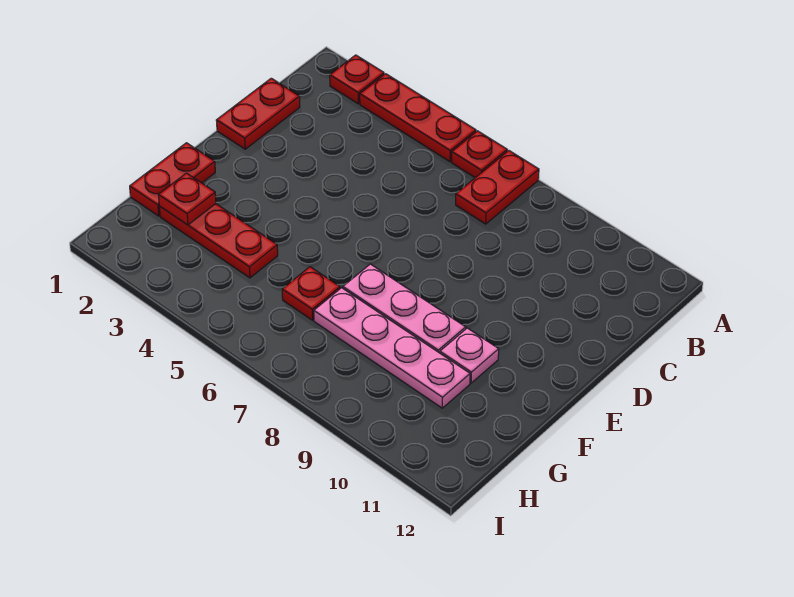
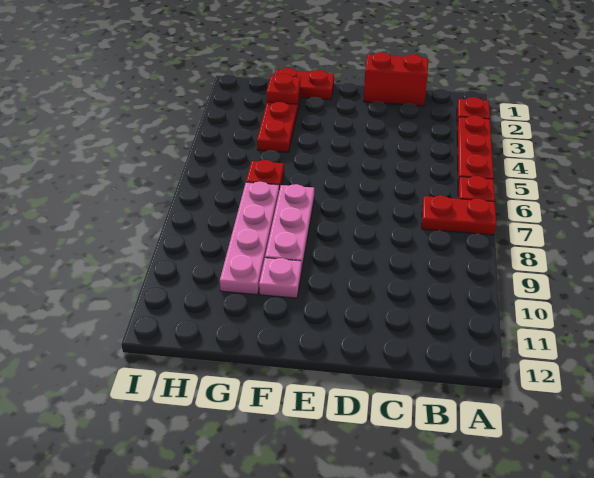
red 1x2 plate [216,78,300,149] -> red 1x2 brick [364,52,428,106]

